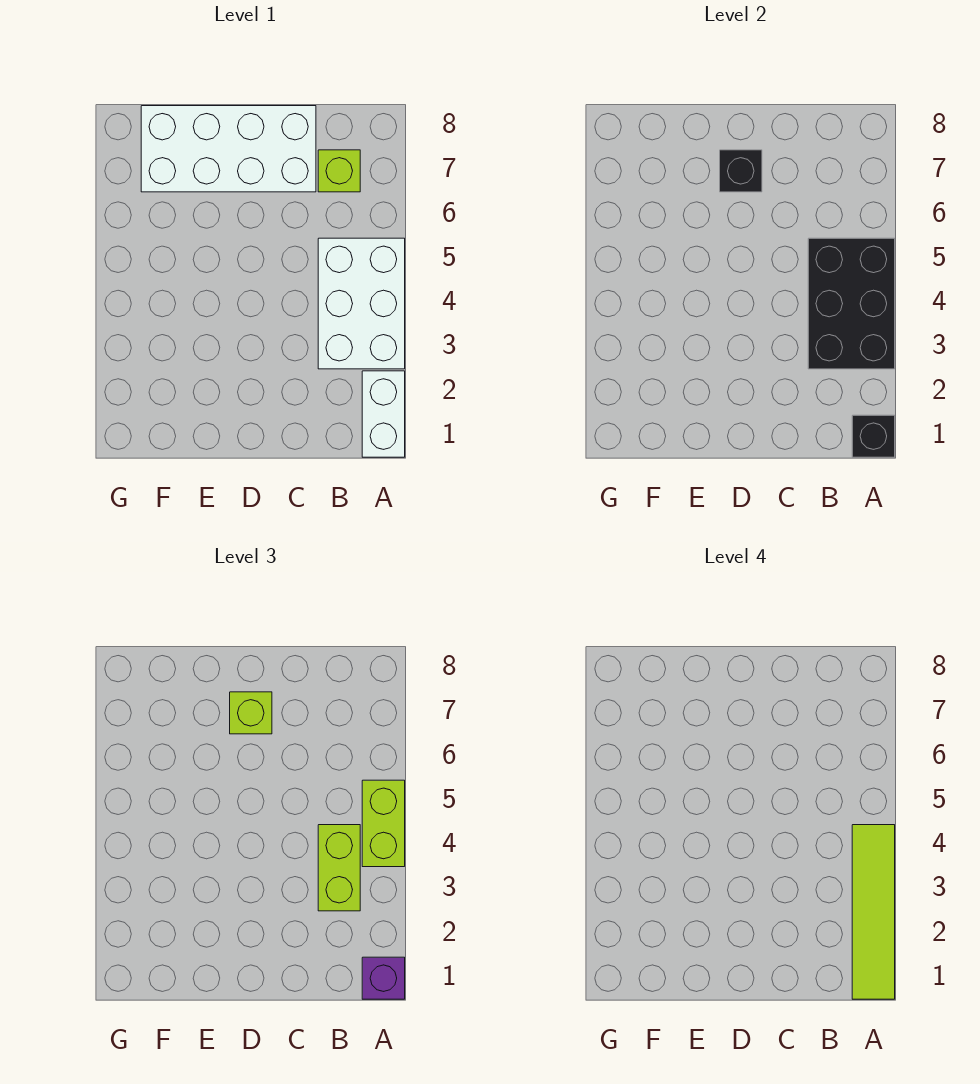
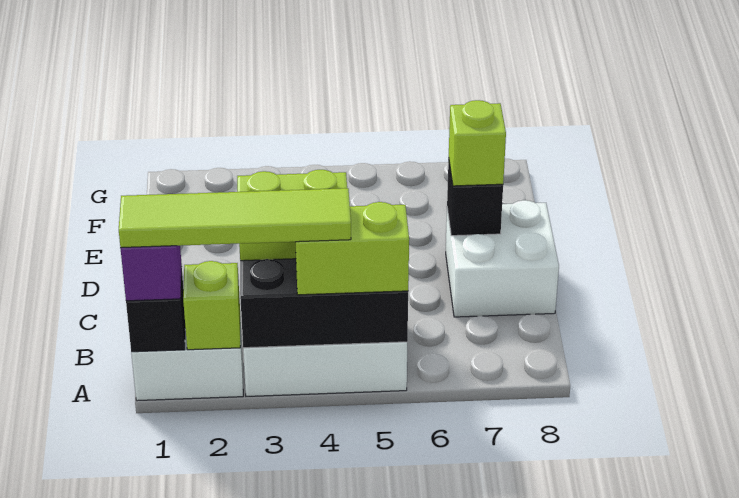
lime 1x1 brick [318,150,360,192] -> lime 1x1 brick moved to [183,261,240,350]
white 2x4 brick [141,106,316,192] -> white 2x2 brick [446,200,559,317]

